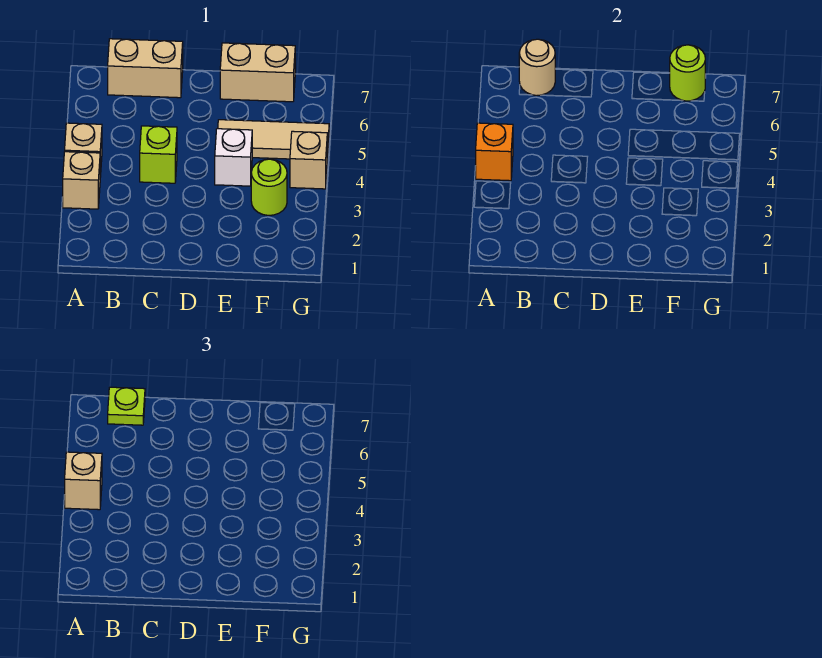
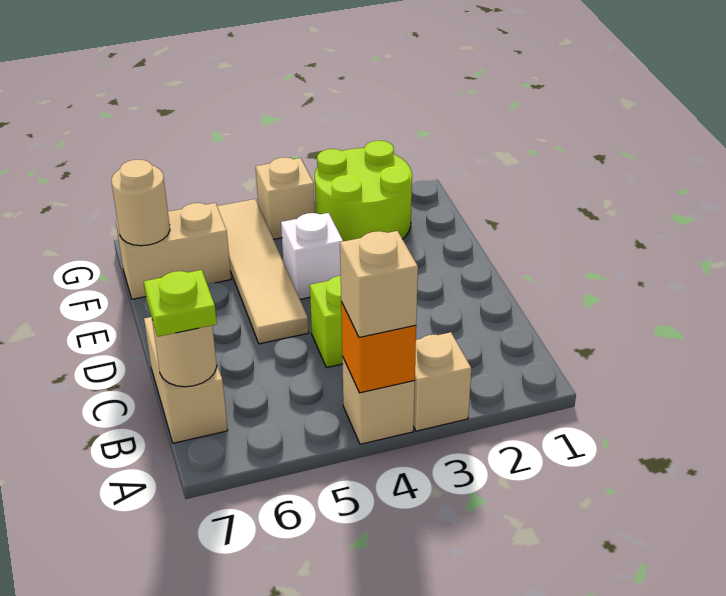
tan 1x3 tile [218,120,329,160] -> tan 1x4 tile [217,199,309,344]
tan 1x2 brick [220,43,295,102] -> tan 1x2 brick turned to [116,203,231,299]
lime 1x1 round brick [251,159,287,215] -> lime 2x2 round brick [315,141,412,241]
lime 1x1 round brick [670,45,705,101] -> tan 1x1 round brick [112,160,170,246]

